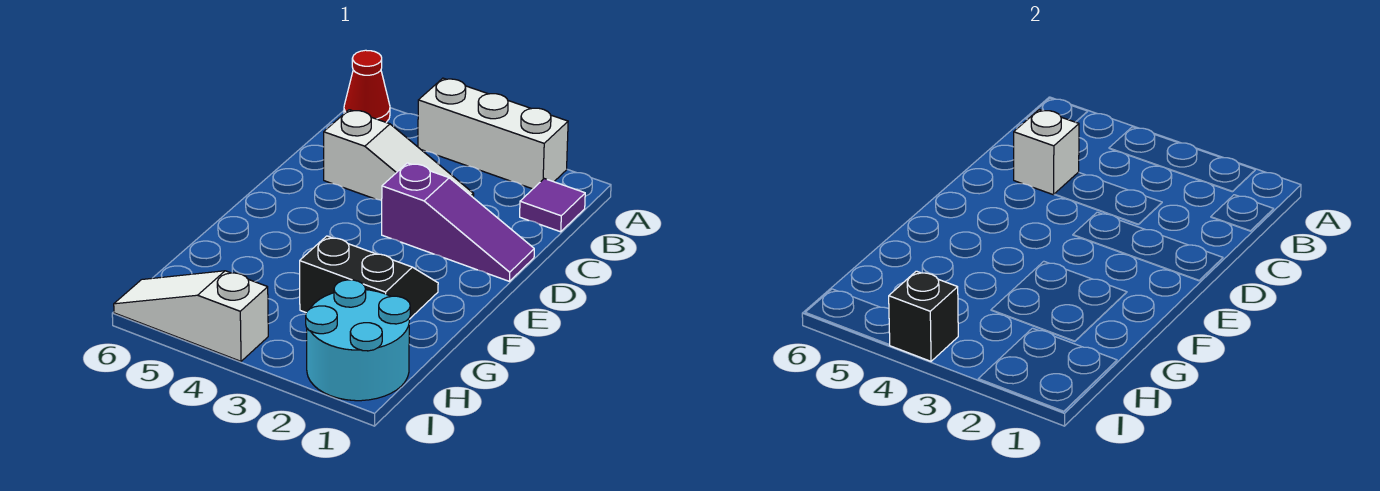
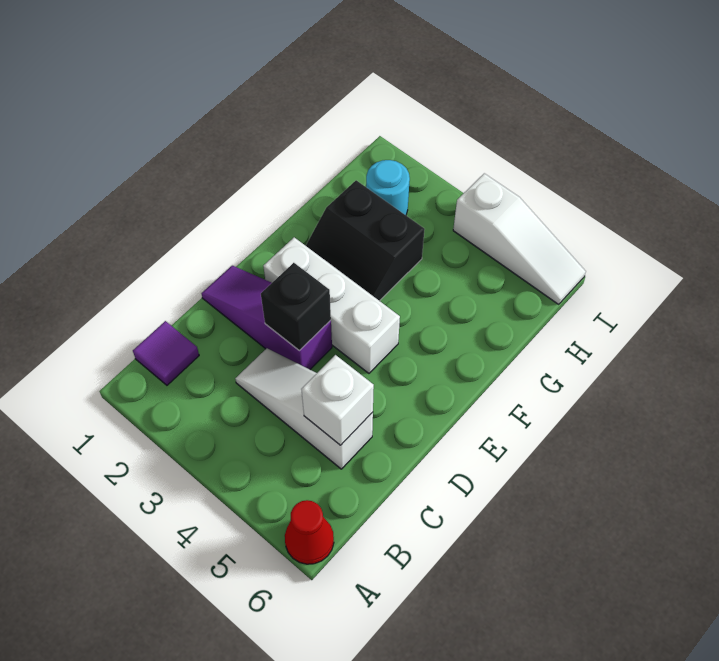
white 1x3 brick [418,78,568,189] -> white 1x3 brick moved to [263,237,400,373]
cyan 2x2 round brick [306,280,410,401] -> cyan 1x1 round brick [366,160,410,215]
black 1x1 brick [889,271,958,361] -> black 1x1 brick moved to [261,263,331,351]

